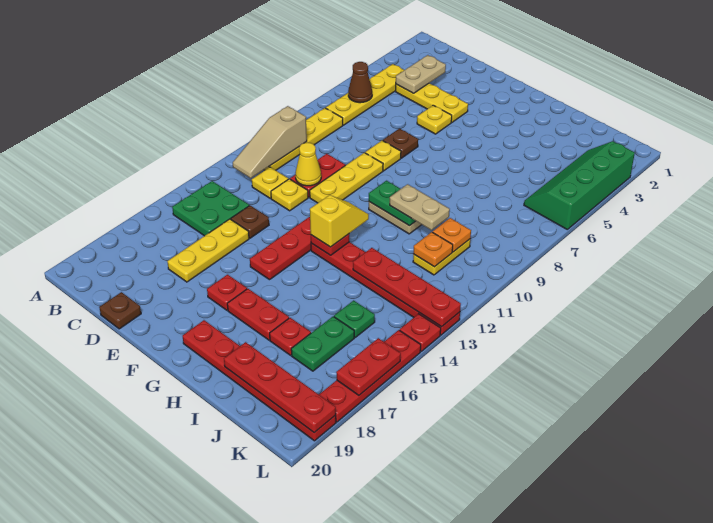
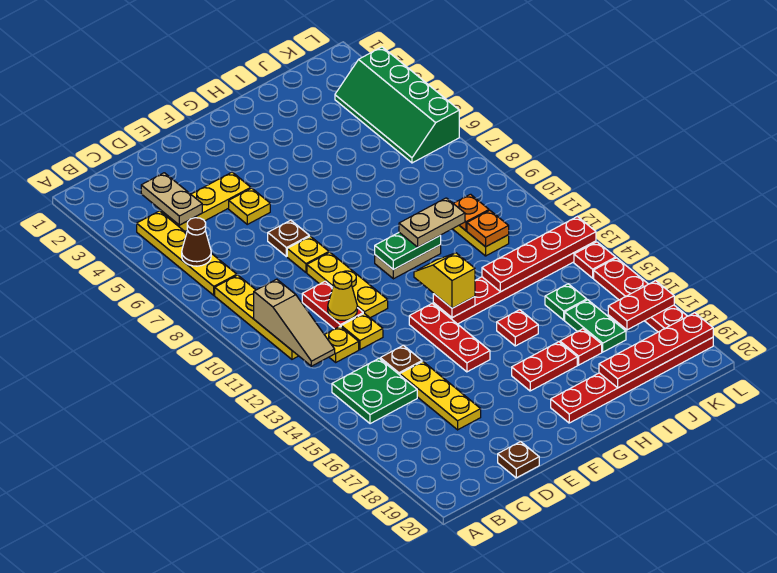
red 1x1 plate [207,275,247,310] -> red 1x1 plate moved to [497,310,538,346]
red 1x2 plate [336,338,401,395] -> red 1x2 plate turned to [608,281,674,330]

